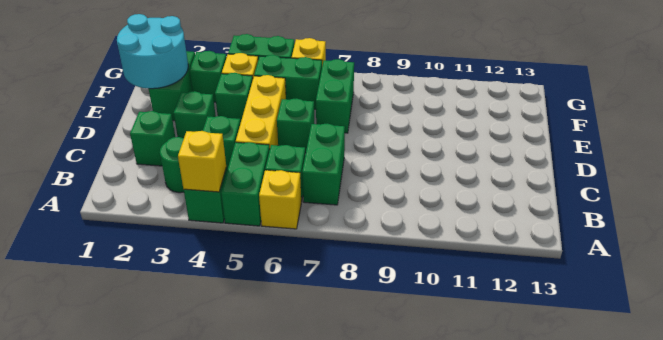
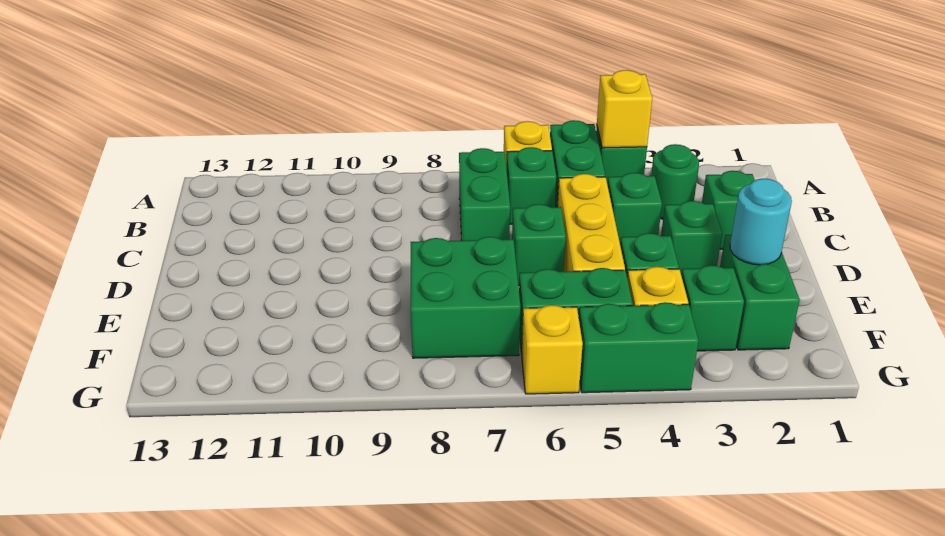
cyan 2x2 round brick [117,14,188,89] -> cyan 1x1 round brick [730,179,792,265]
green 1x2 brick [316,59,354,133] -> green 2x2 brick [411,237,520,358]

